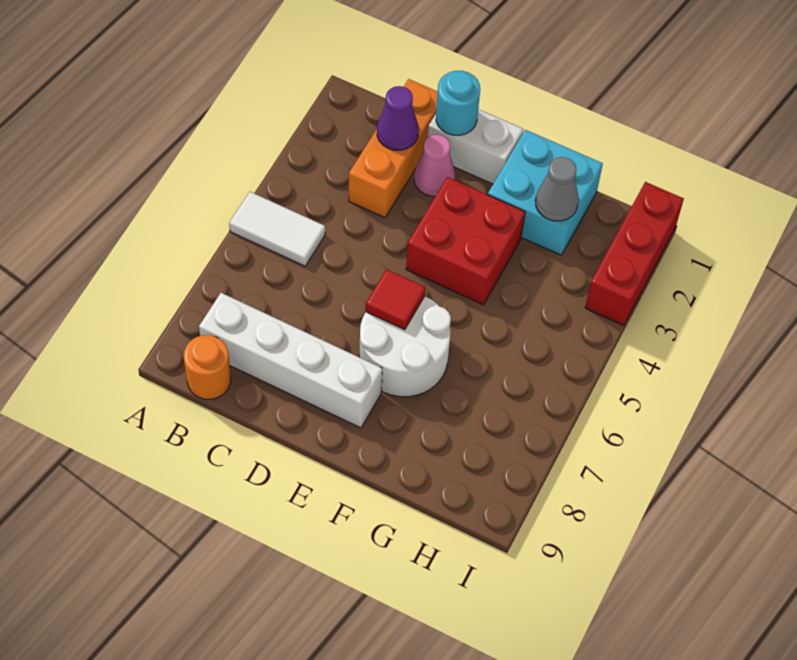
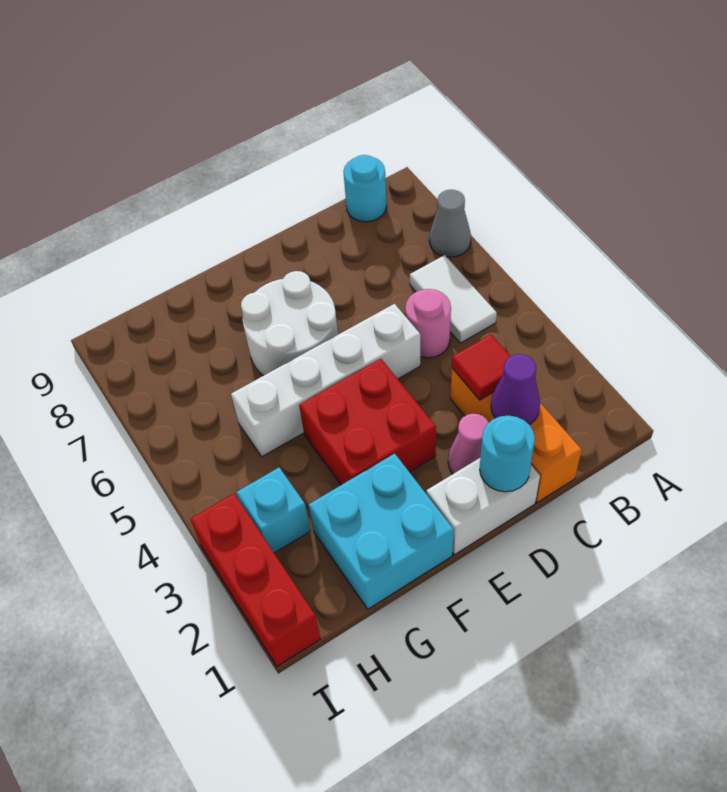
white 1x2 tile [229,192,325,266] -> white 1x2 tile turned to [410,255,497,343]
white 1x4 brick [199,293,382,428] -> white 1x4 brick moved to [231,304,420,457]
orange 1x1 round brick [184,335,231,399] -> cyan 1x1 round brick [343,155,387,222]
none -> pink 1x1 round brick [405,289,451,358]
red 1x1 tile [366,269,425,330] -> red 1x1 tile moved to [452,334,511,400]
grey 1x1 cone [535,157,579,221] -> grey 1x1 cone moved to [429,190,471,257]
none -> cyan 1x1 brick [237,468,310,553]

